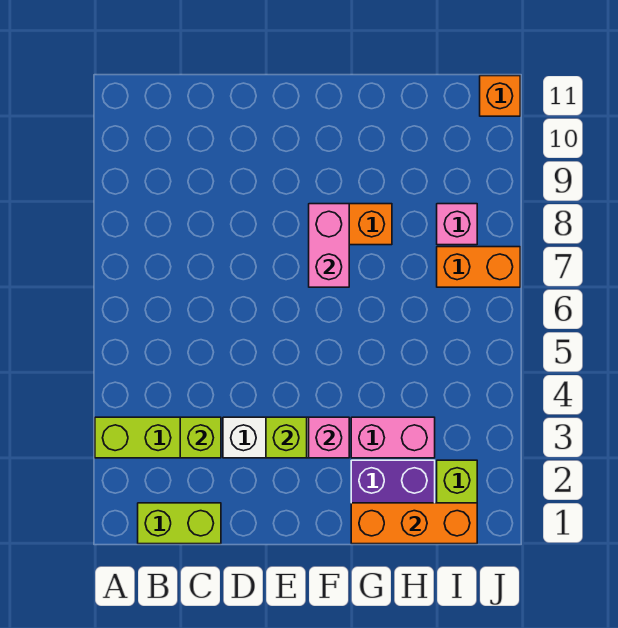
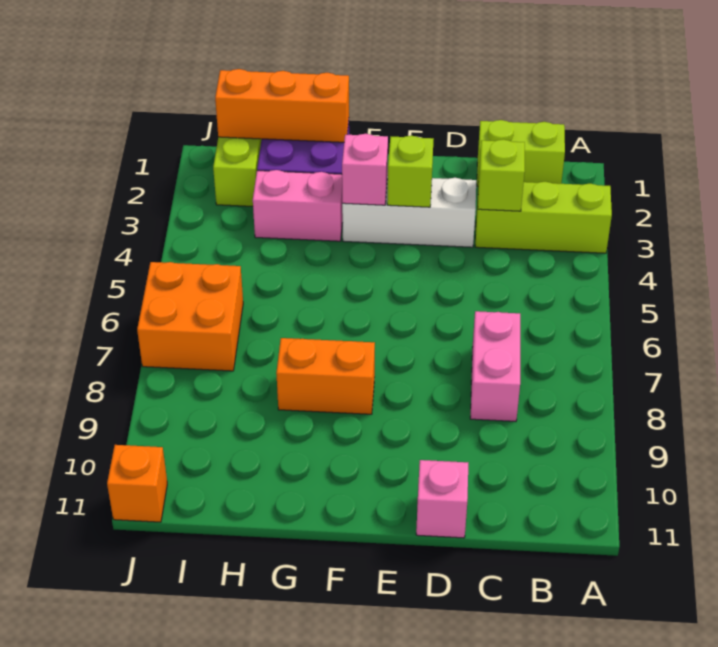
pink 1x2 brick [309,204,349,287] -> pink 1x2 brick moved to [470,311,520,421]
orange 1x2 brick [437,247,520,287] -> orange 2x2 brick [137,262,243,371]
pink 1x1 brick [437,204,477,245] -> pink 1x1 brick moved to [416,460,468,538]

